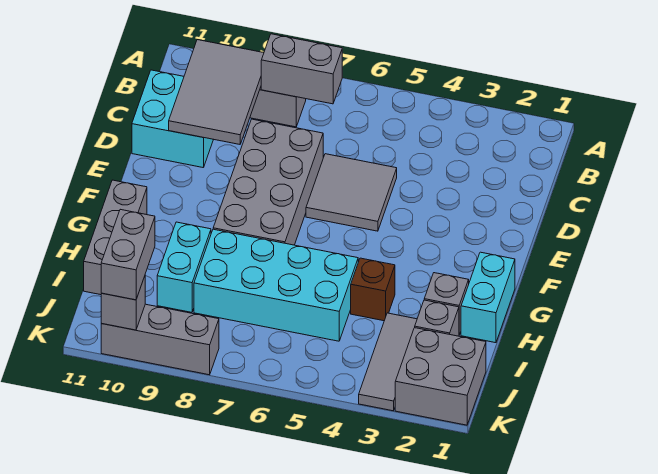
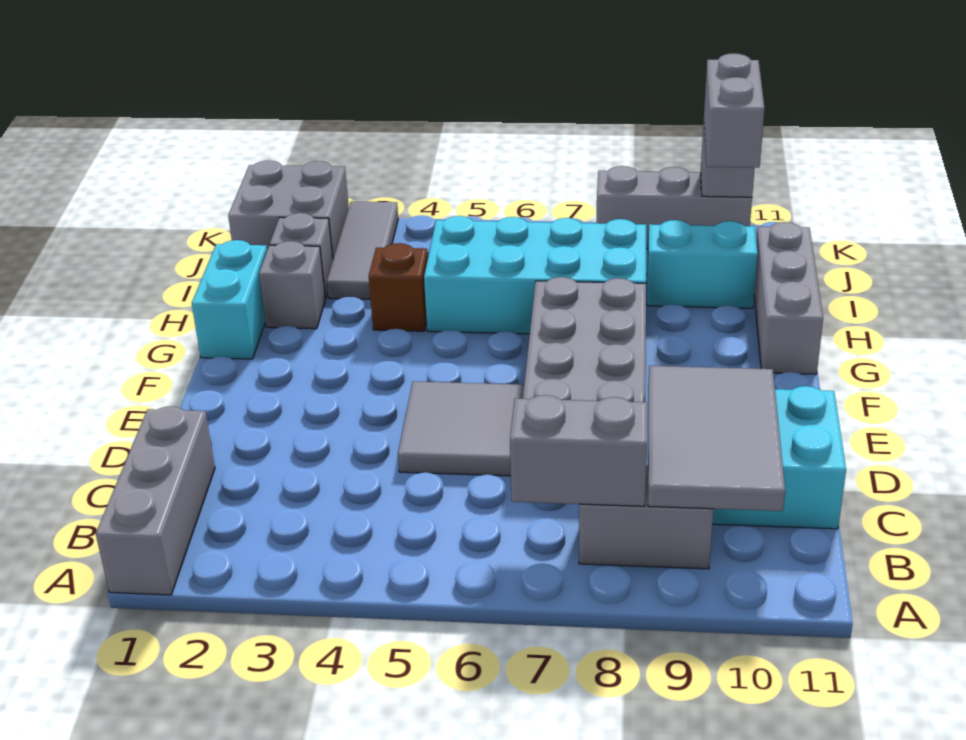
none -> grey 1x3 brick [96,406,215,595]
cyan 1x2 brick [157,222,211,312] -> cyan 1x2 brick turned to [647,220,758,308]

